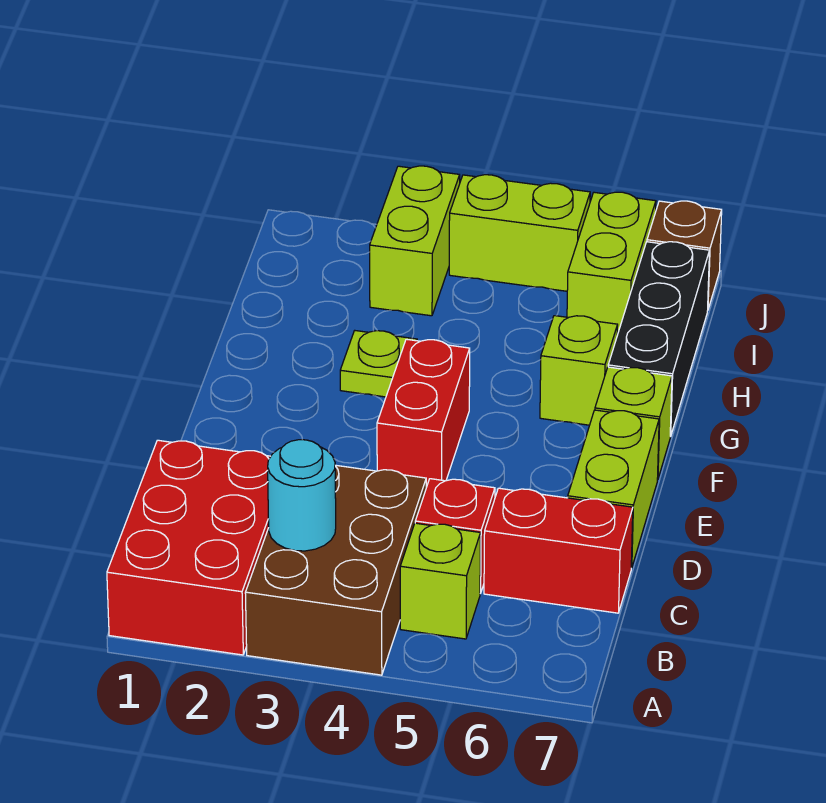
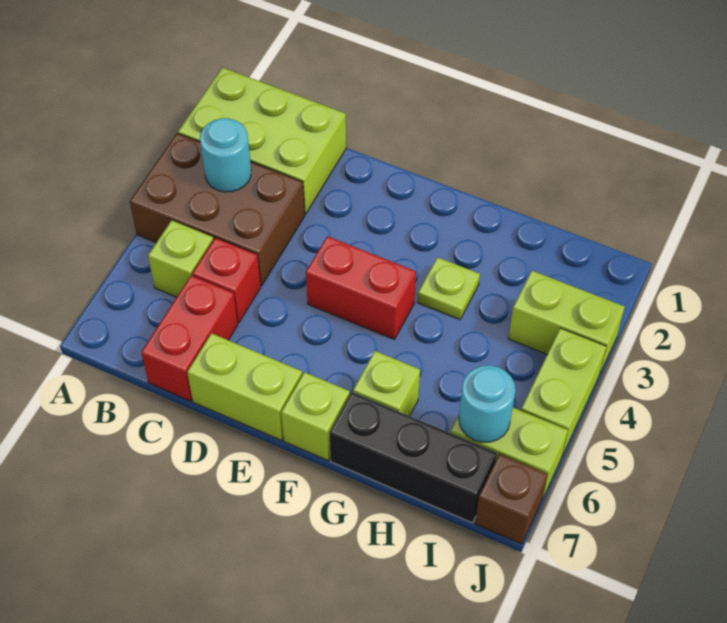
red 2x3 brick [107,440,271,655] -> lime 2x3 brick [178,68,346,214]
none -> cyan 1x1 round brick [459,365,515,442]

